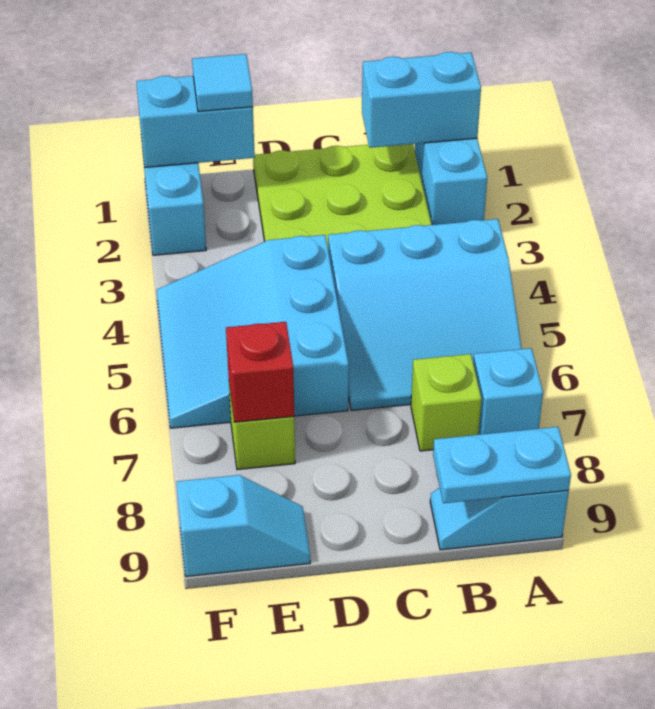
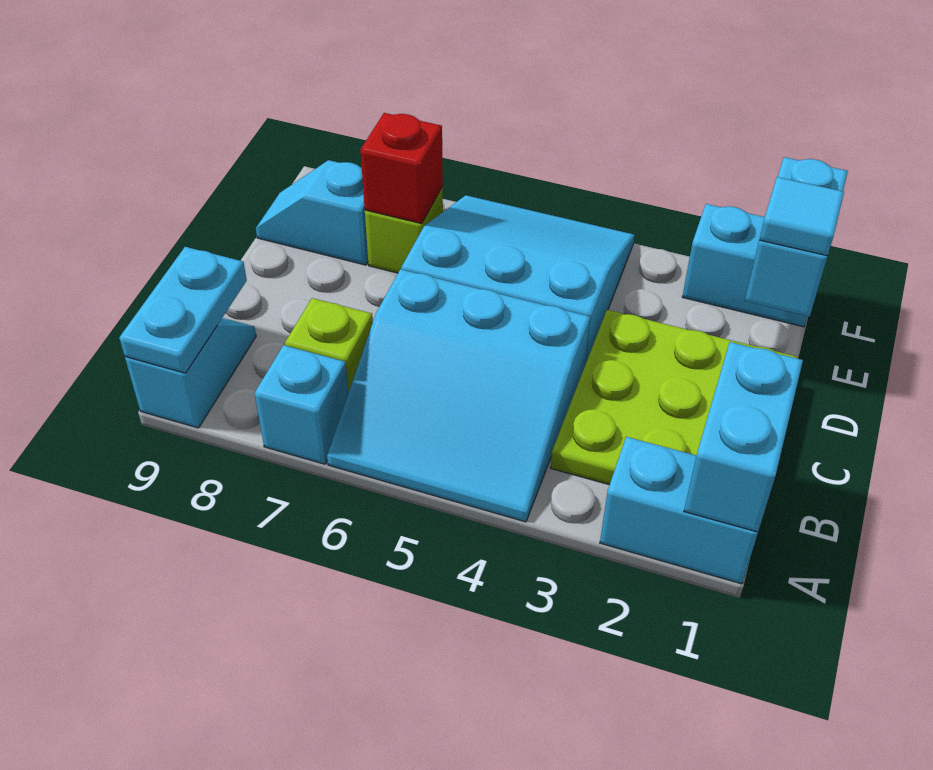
cyan 3x3 slope [328,219,522,410] -> cyan 3x3 slope turned to [327,269,590,522]
cyan 1x2 slope [176,475,310,577] -> cyan 1x2 slope turned to [256,160,368,265]

